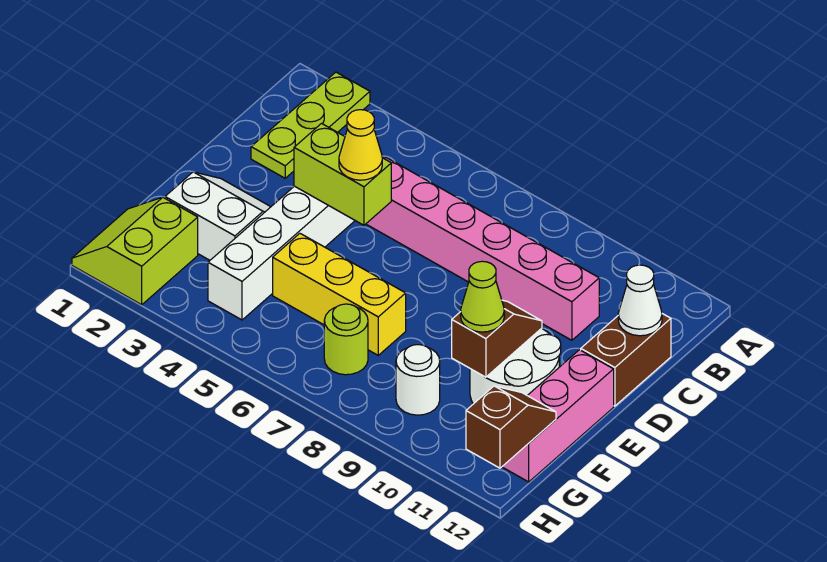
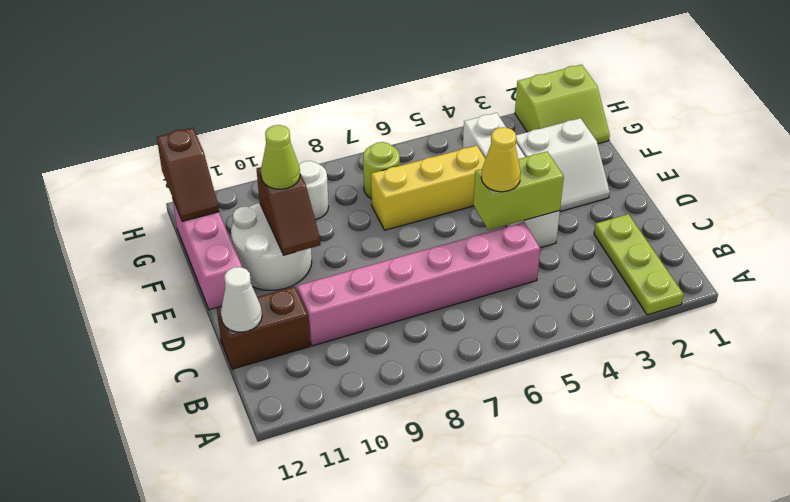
brown 1x2 brick [581,314,671,406] -> brown 1x2 brick turned to [217,286,310,369]
lime 2x2 slope [72,197,198,305] -> lime 2x2 slope turned to [515,64,610,144]

